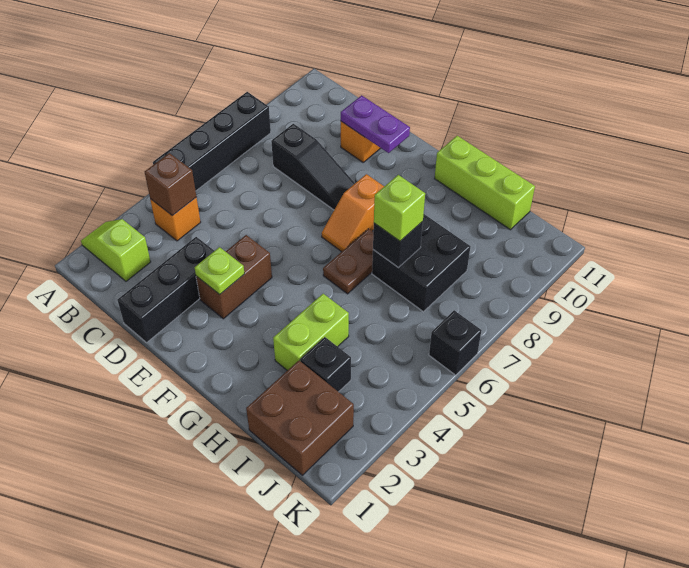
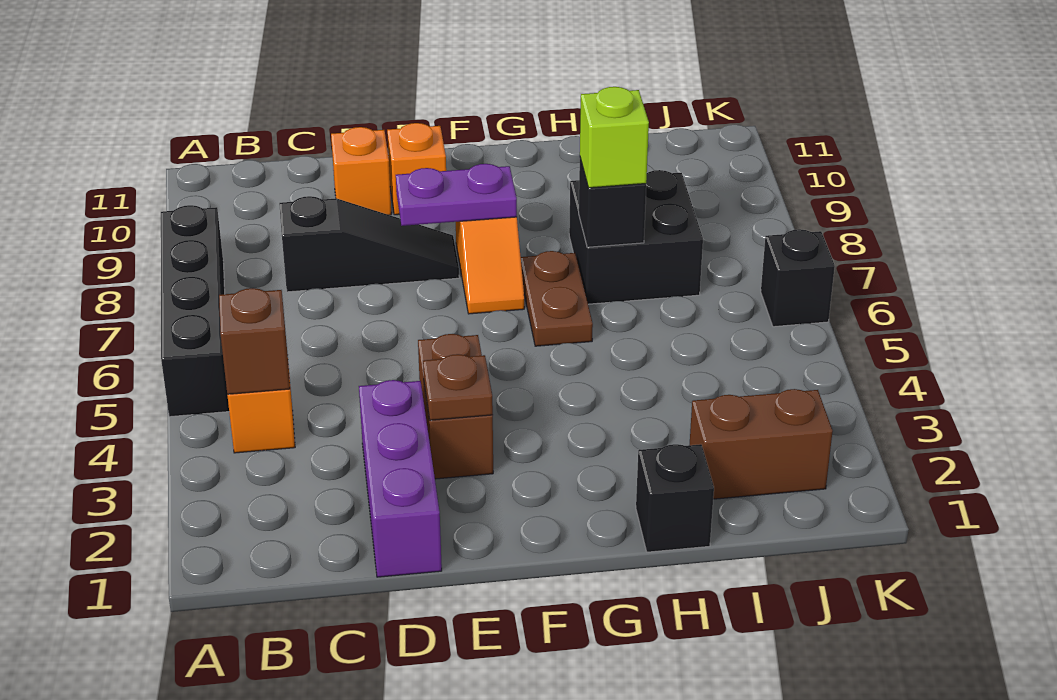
lime 1x2 slope [81,219,151,281] -> none
black 1x3 brick [117,237,214,342] -> purple 1x3 brick [359,380,442,577]
purple 1x2 plate [341,95,410,153] -> purple 1x2 plate moved to [396,164,517,226]
lime 1x1 plate [195,247,245,294] -> brown 1x1 plate [423,354,493,420]
none -> orange 1x1 brick [387,123,446,215]
lime 1x3 brick [435,136,535,230] -> none
lime 1x2 brick [273,294,349,371] -> none
brown 2x2 brick [246,361,354,475] -> brown 1x2 brick [690,389,833,499]
black 1x1 brick [300,337,351,392] -> black 1x1 brick moved to [636,444,714,552]

